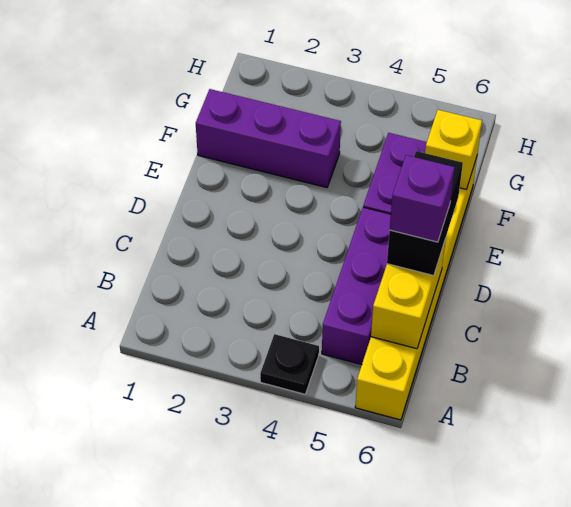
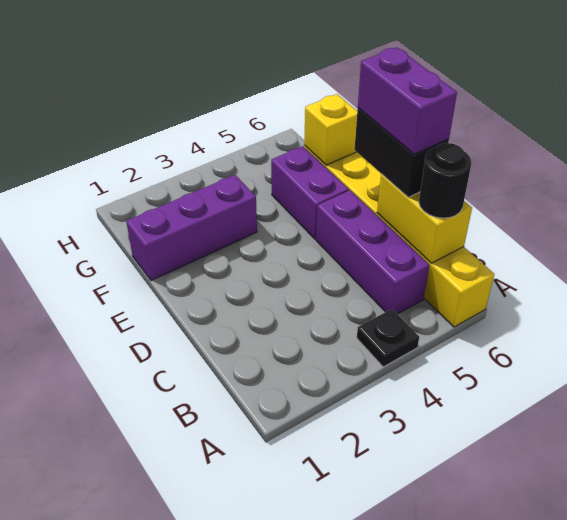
none -> black 1x1 round brick [419,143,471,218]
purple 1x1 brick [390,155,455,242] -> purple 1x2 brick [358,47,457,154]

